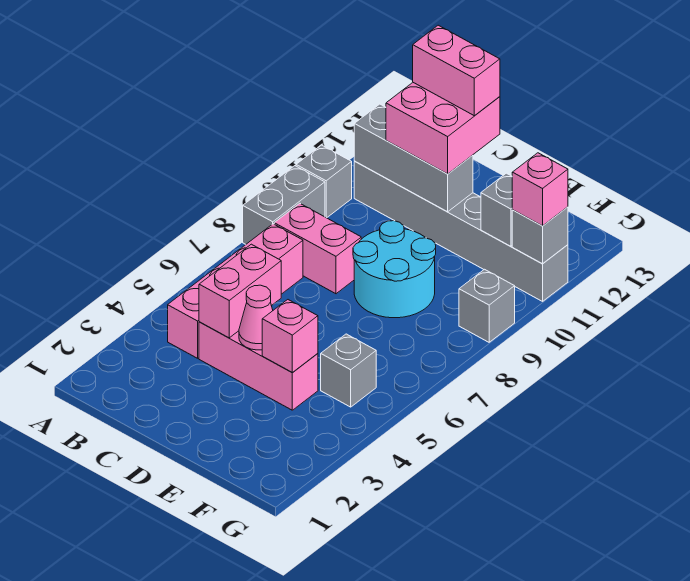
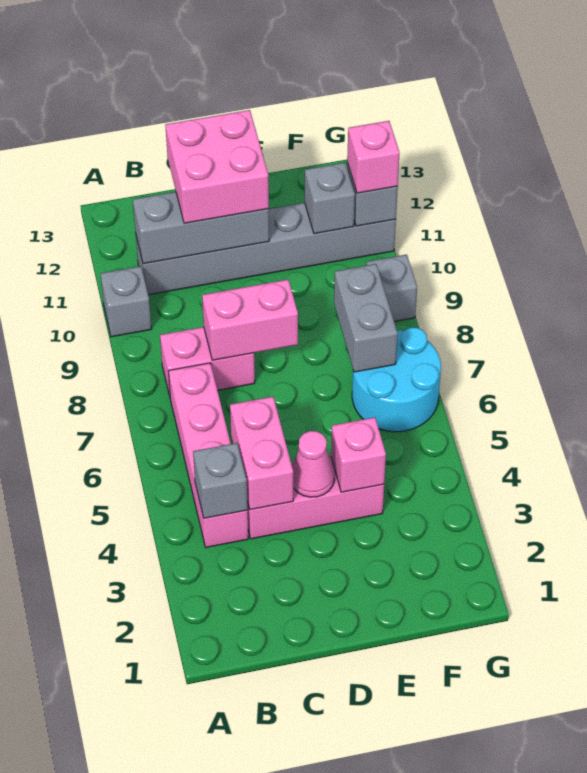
grey 1x2 brick [243,166,325,244] -> grey 1x2 brick moved to [334,264,398,372]
pink 1x2 brick [413,25,500,116] -> pink 1x2 brick moved to [202,280,298,360]
cyan 2x2 round brick [353,221,436,318] -> cyan 2x2 round brick moved to [352,327,441,432]
grey 1x1 brick [321,334,376,407] -> grey 1x1 brick moved to [193,443,248,518]

